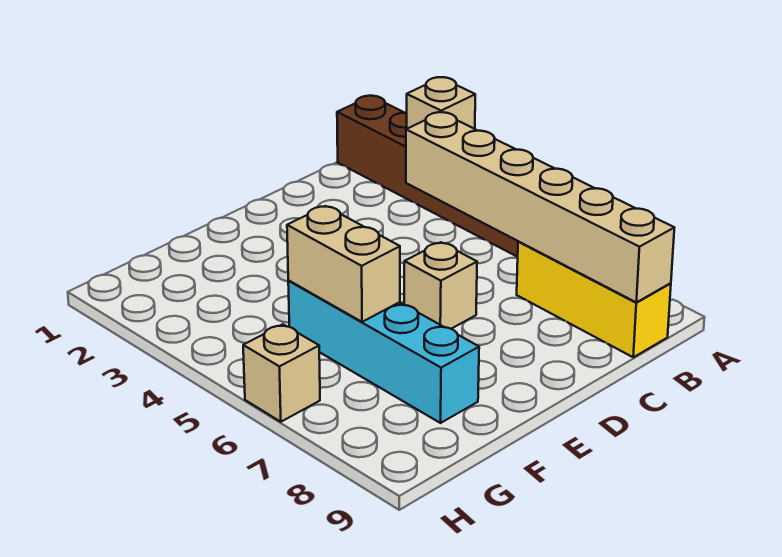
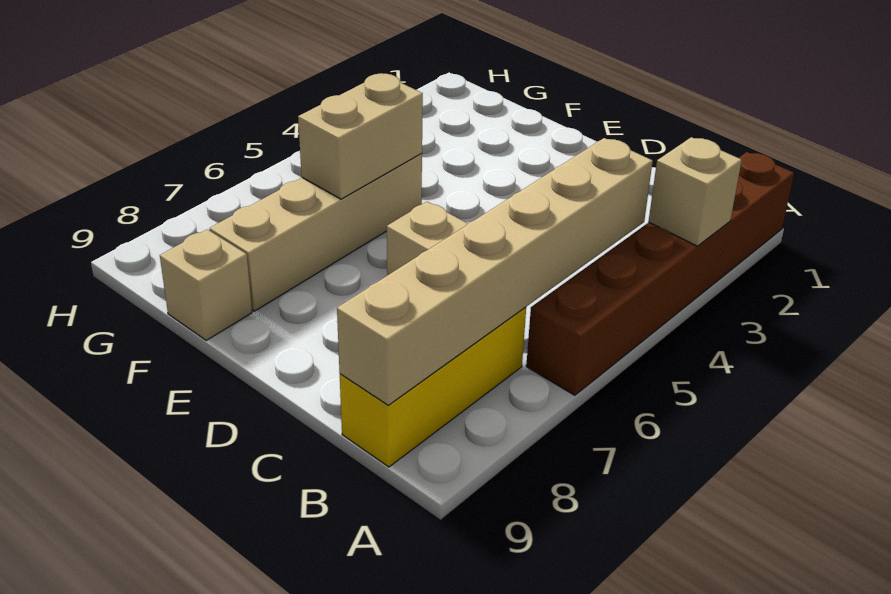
cyan 1x4 brick [288,281,479,423] -> tan 1x4 brick [210,153,422,311]
tan 1x1 brick [243,324,320,422] -> tan 1x1 brick moved to [160,229,252,340]

